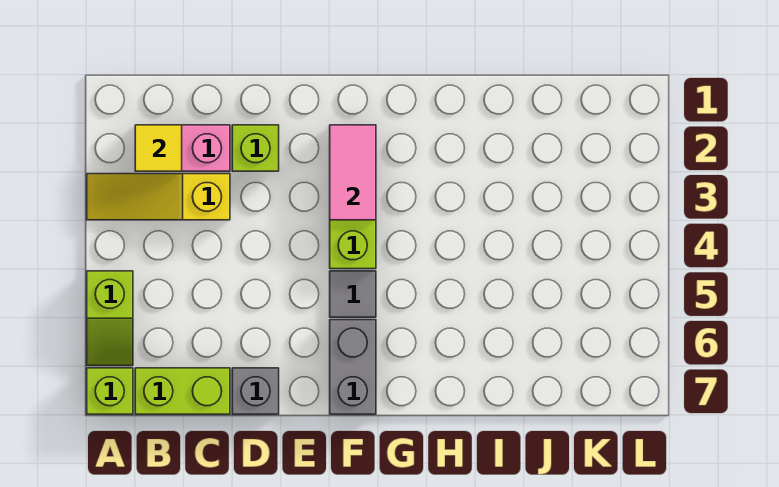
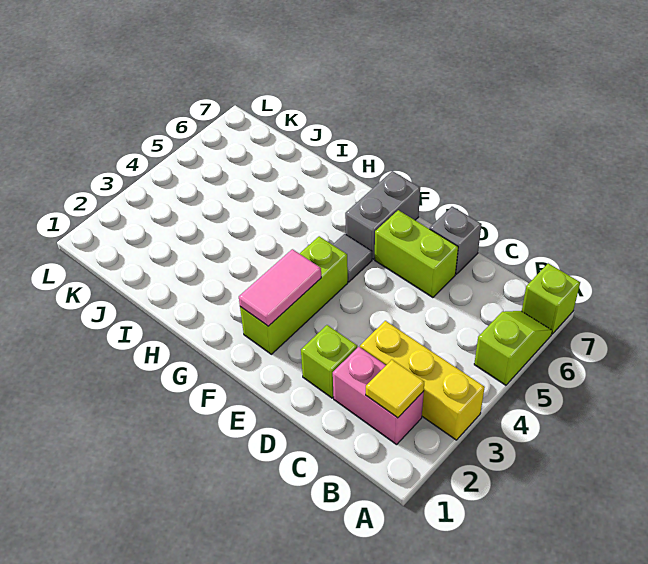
yellow 1x3 slope [87,174,230,220] -> yellow 1x3 brick [360,321,485,440]
lime 1x2 brick [135,368,230,414] -> lime 1x2 brick moved to [375,210,458,298]

